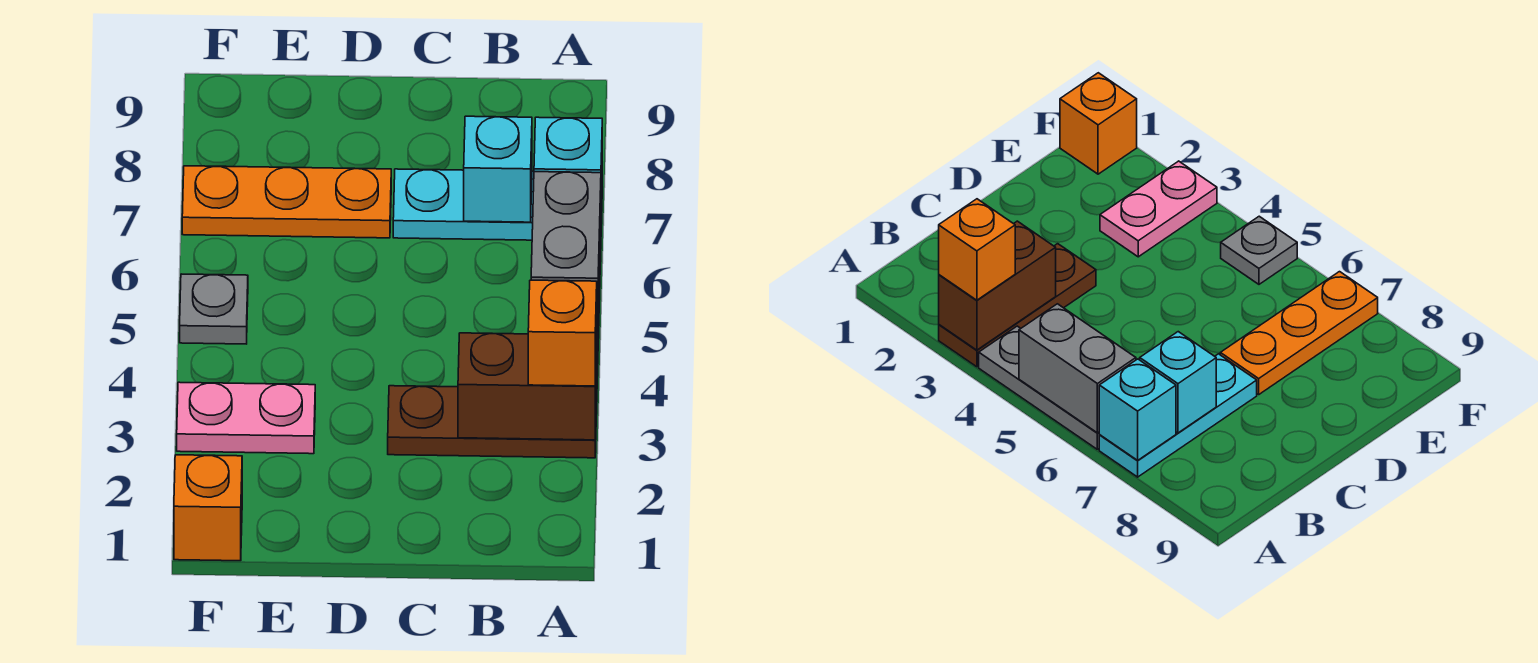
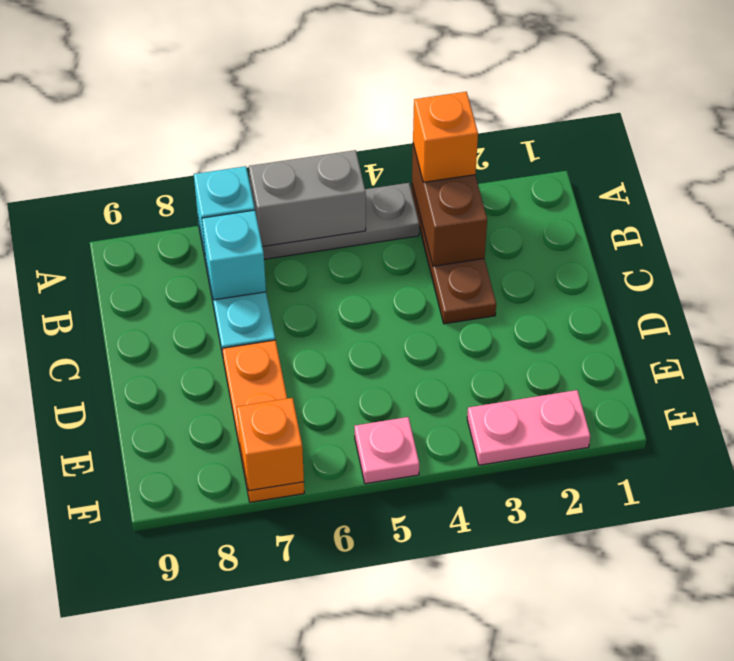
pink 1x2 plate [177,382,315,454] -> pink 1x2 plate turned to [467,390,590,465]
orange 1x1 brick [174,455,242,561] -> orange 1x1 brick moved to [237,398,304,491]
grey 1x1 plate [180,274,248,344] -> pink 1x1 plate [354,417,419,484]

